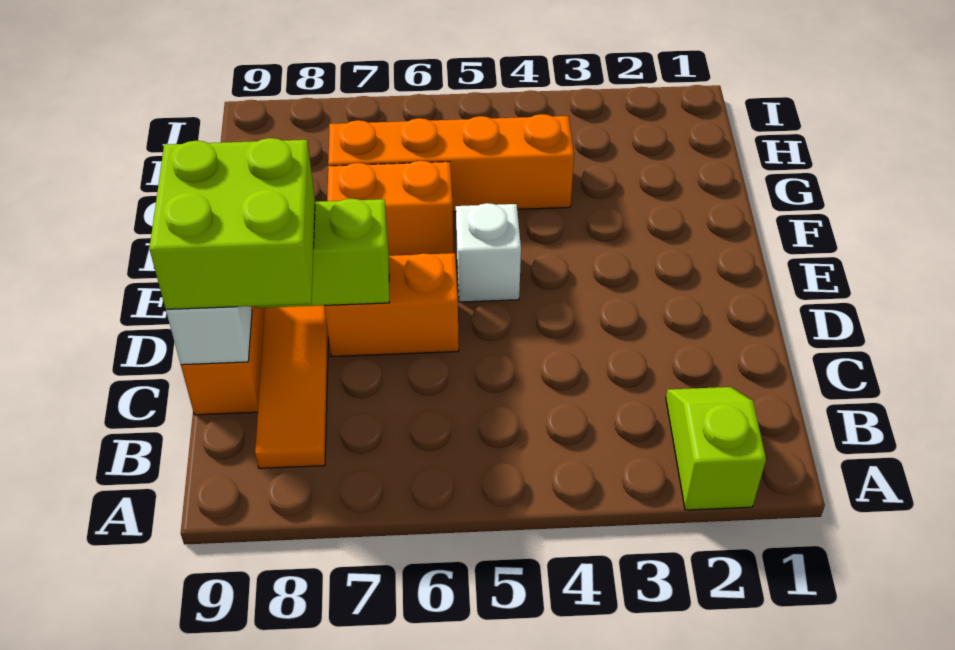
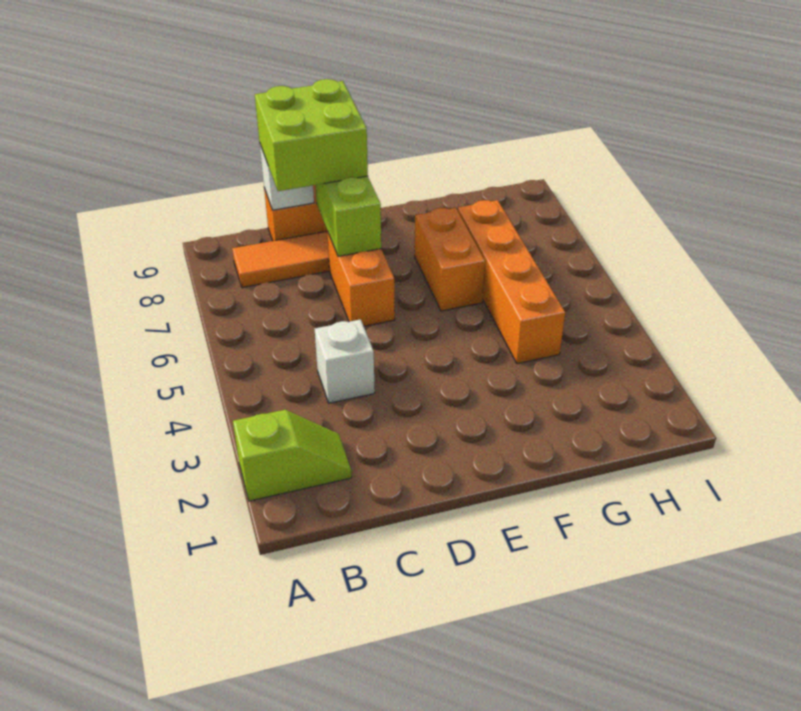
white 1x1 brick [456,203,521,302] -> white 1x1 brick moved to [315,319,375,403]

